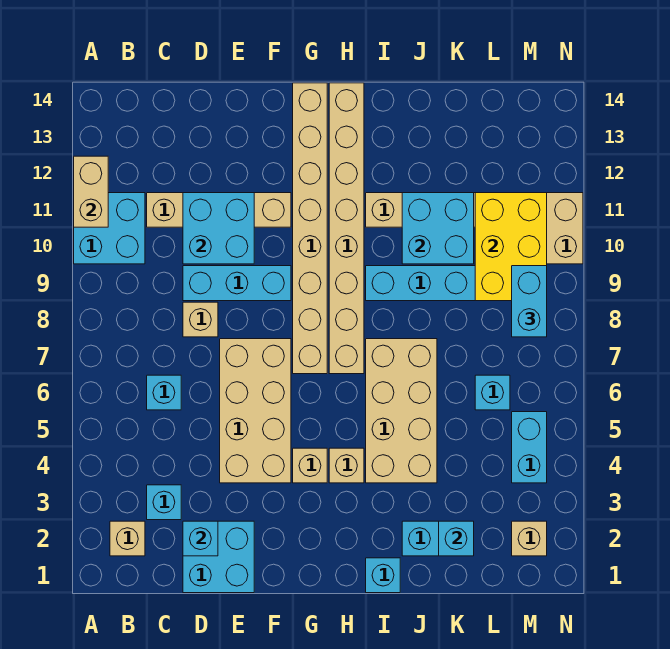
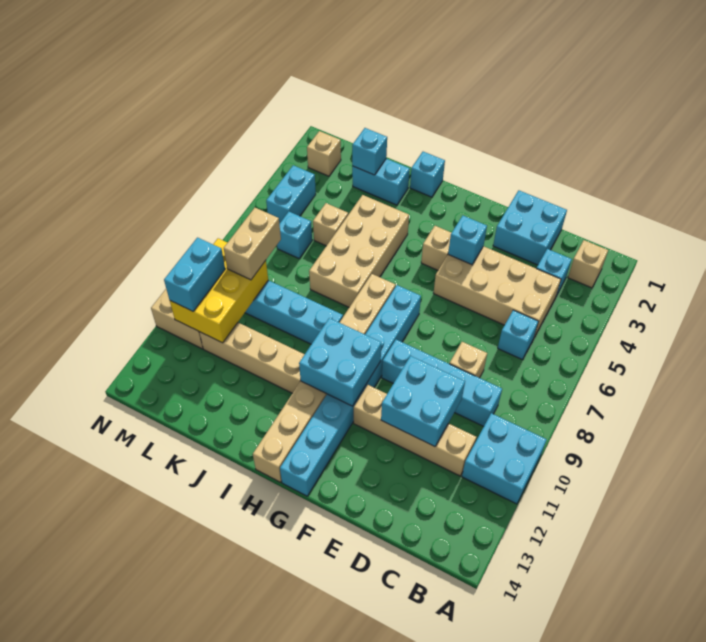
tan 1x2 brick [74,156,108,227] -> tan 1x2 brick moved to [224,208,281,280]
cyan 1x1 brick [183,521,218,556] -> cyan 1x1 brick moved to [448,216,487,265]
cyan 1x3 brick [183,266,291,301] -> cyan 1x4 brick [382,340,502,426]
tan 2x4 brick [220,339,291,483] -> tan 2x4 brick turned to [434,246,561,337]
tan 1x8 brick [293,83,327,374] -> cyan 1x8 brick [280,285,421,496]
tan 1x1 brick [329,448,364,483] -> tan 1x1 brick moved to [313,203,348,246]
cyan 2x2 brick [402,193,474,264] -> cyan 2x2 brick moved to [299,318,381,406]
cyan 1x2 brick [512,266,547,337] -> cyan 1x2 brick moved to [164,238,225,311]

